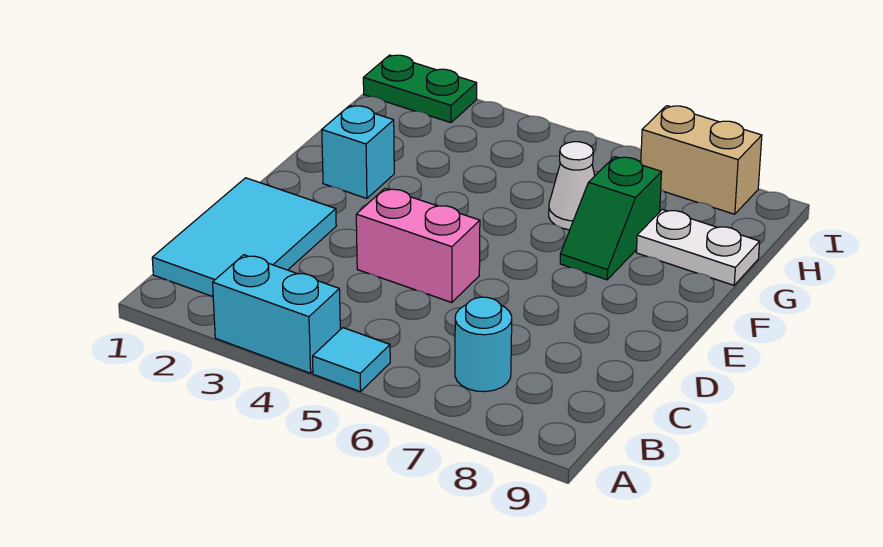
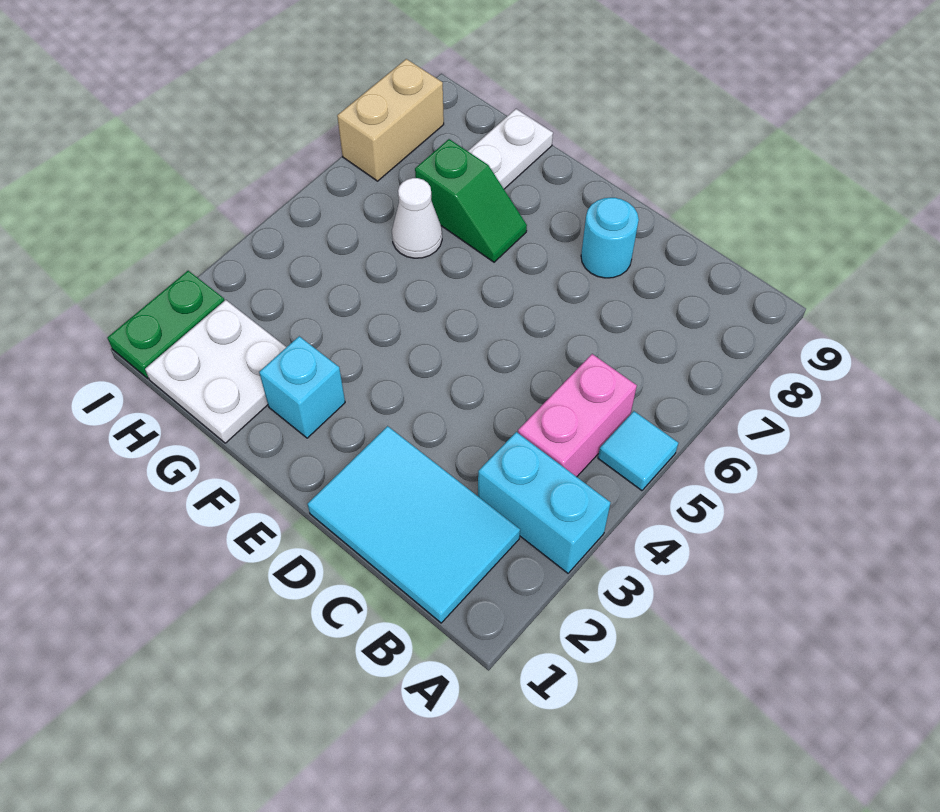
cyan 1x2 brick [213,255,340,373] -> cyan 1x2 brick turned to [478,432,611,573]
cyan 1x1 round brick [455,297,512,392] -> cyan 1x1 round brick moved to [581,198,639,278]
pink 1x2 brick [356,188,480,303] -> pink 1x2 brick moved to [518,354,637,477]
none -> white 2x2 plate [145,300,286,443]

